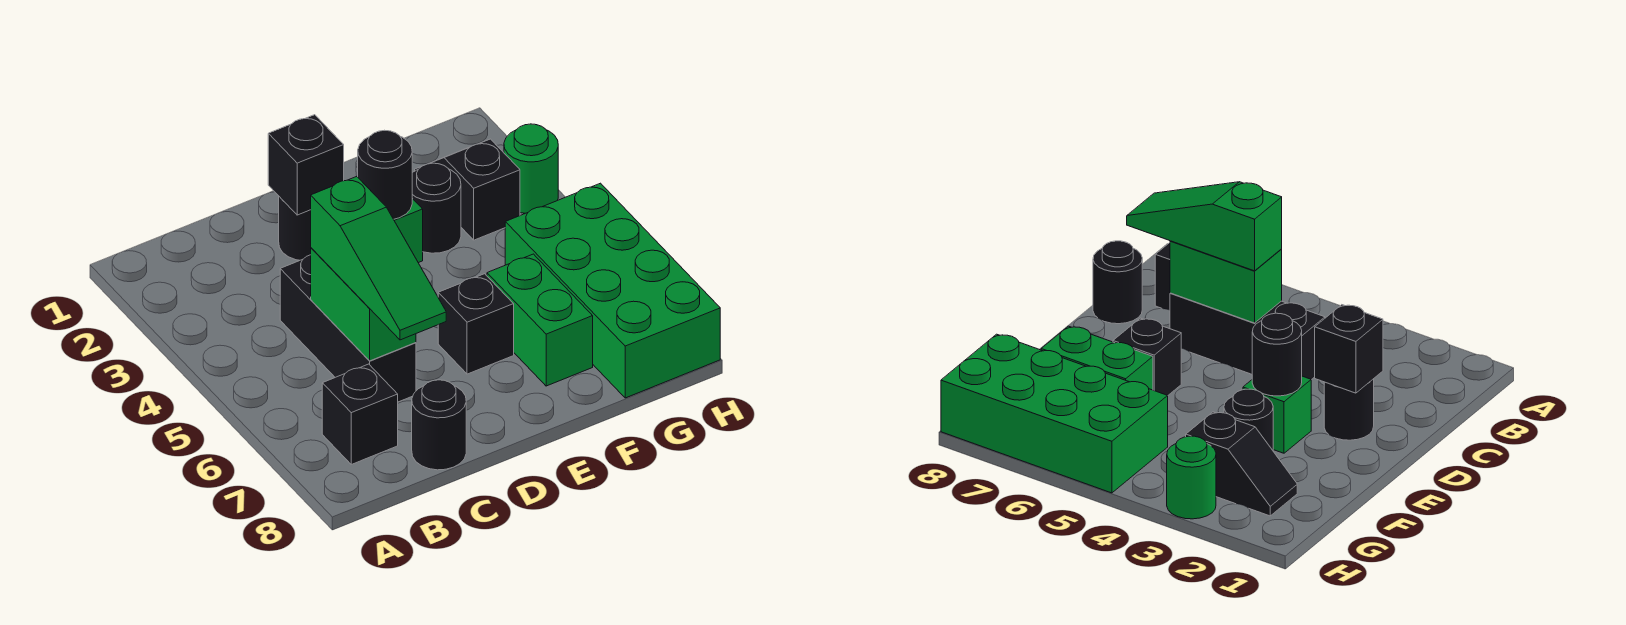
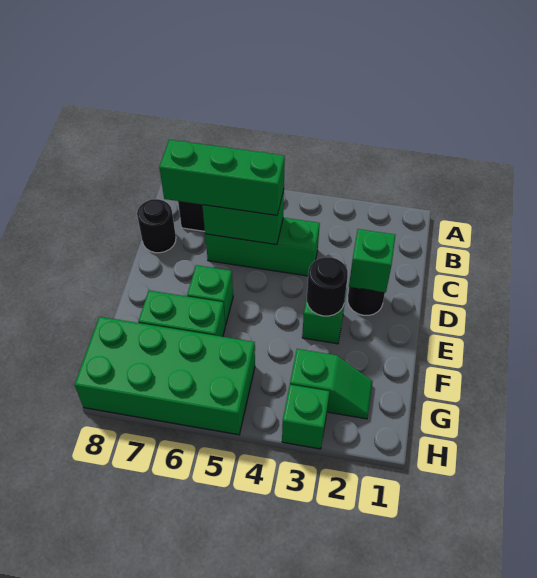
black 1x3 brick [280,255,416,402] -> green 1x3 brick [205,218,320,276]
green 1x3 slope [311,177,446,340] -> green 1x3 brick [159,140,285,215]
black 1x1 brick [268,115,344,215] -> green 1x1 brick [349,229,395,292]
black 1x1 brick [438,274,514,374] -> green 1x1 brick [187,265,233,325]
black 1x1 round brick [412,163,461,253] -> none
black 1x2 slope [415,139,520,240] -> green 1x2 slope [290,349,373,419]
green 1x1 round brick [504,124,558,213] -> green 1x1 brick [282,385,330,449]

